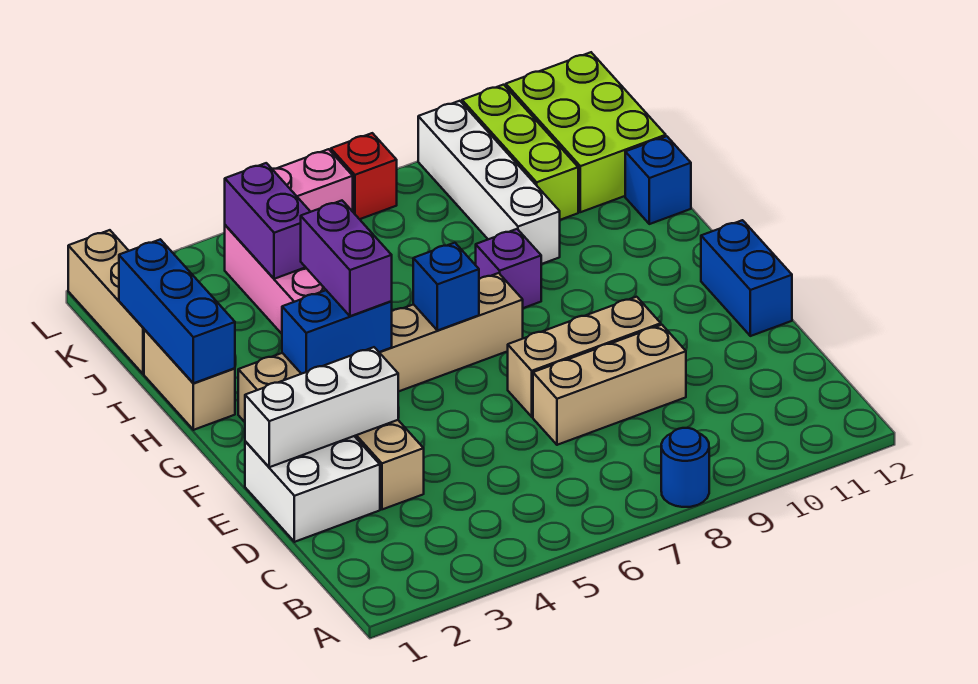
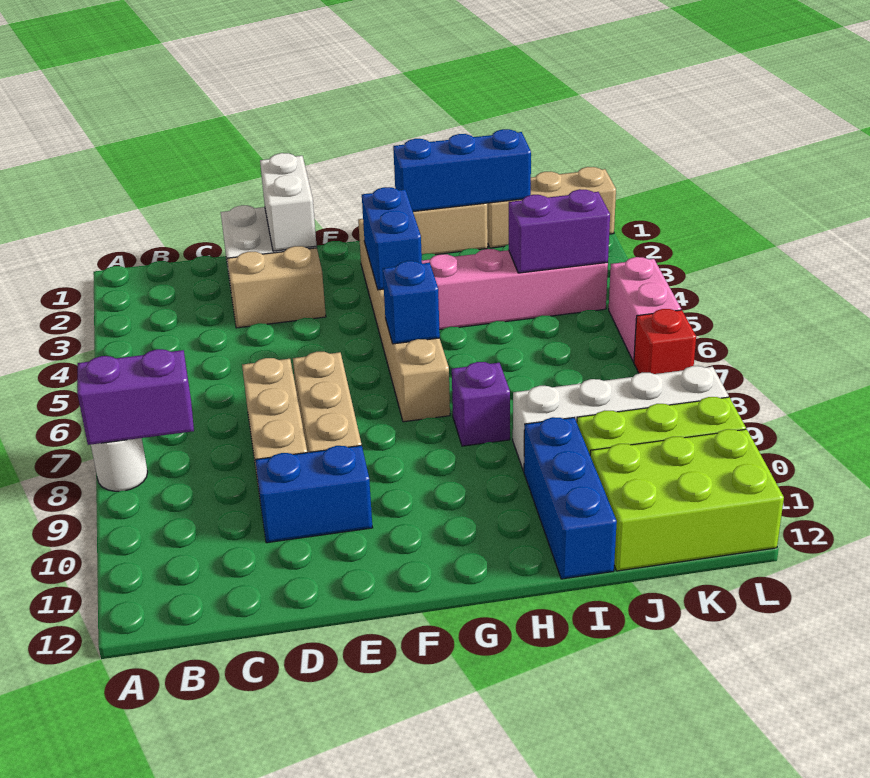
blue 1x1 round brick [661,428,709,507] -> white 1x1 round brick [91,438,148,491]
white 1x3 brick [245,347,398,467] -> white 1x2 brick [260,153,317,251]
blue 1x2 brick [701,220,792,336] -> blue 1x2 brick moved to [255,445,373,543]
purple 1x2 brick [301,201,392,316] -> purple 1x2 brick moved to [77,349,194,445]
blue 1x1 brick [625,136,691,224] -> blue 1x3 brick [524,417,617,579]

